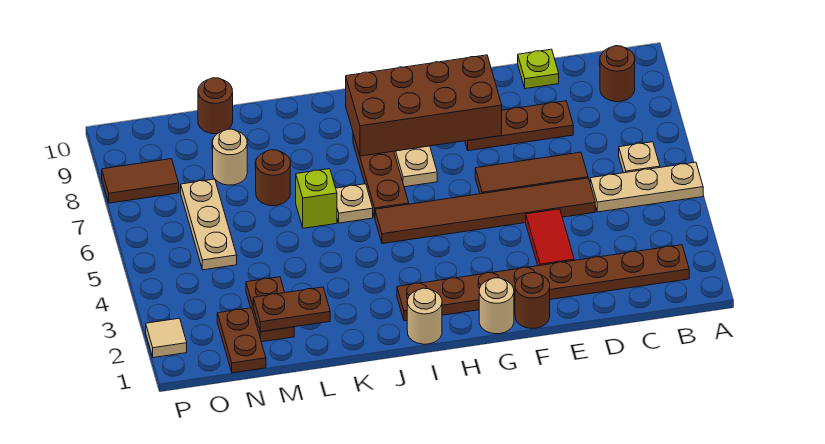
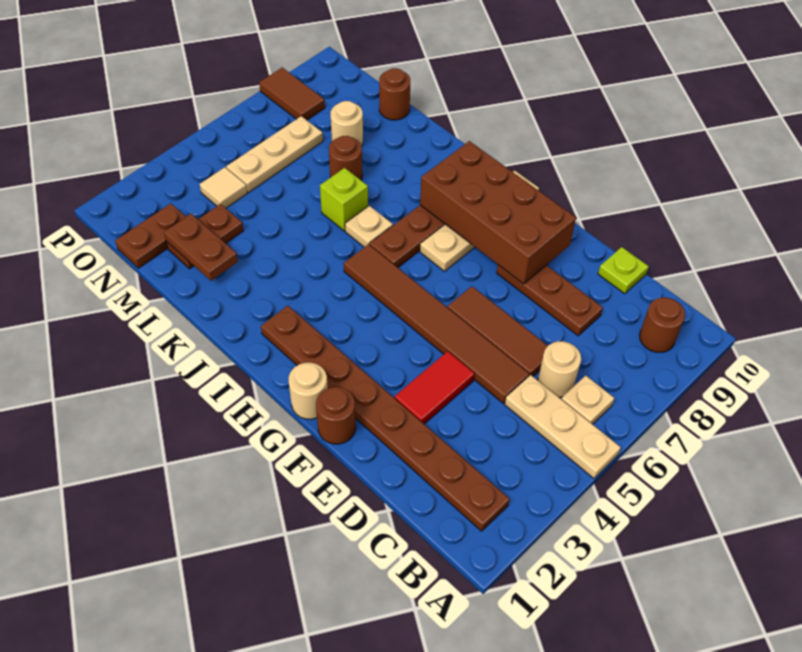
tan 1x1 round brick [407,288,442,344] -> tan 1x1 round brick moved to [538,341,581,397]
tan 1x1 tile [146,318,187,358] -> tan 1x1 tile moved to [200,167,247,208]

